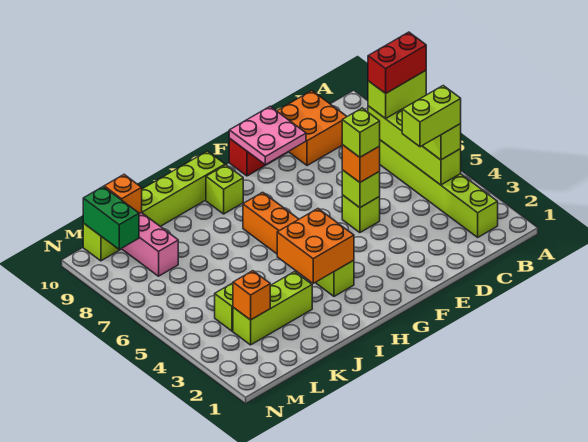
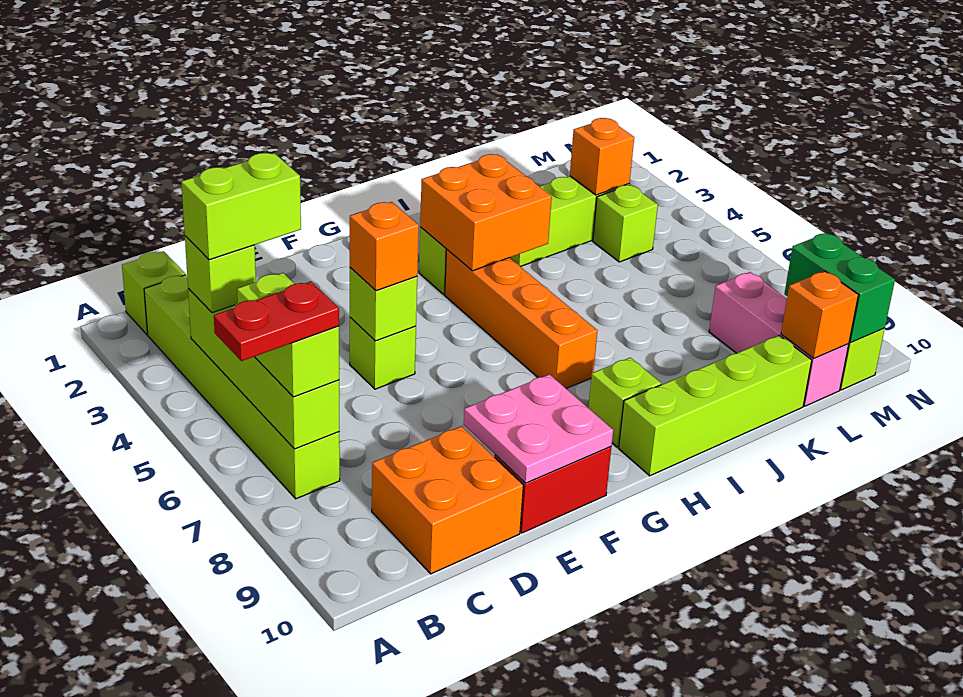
lime 1x2 brick [368,71,426,119] -> lime 1x2 brick turned to [237,273,339,397]
red 1x2 brick [368,32,426,93] -> red 1x2 plate [214,282,339,361]
lime 1x1 brick [342,108,380,157] -> lime 1x1 brick moved to [122,251,185,335]

